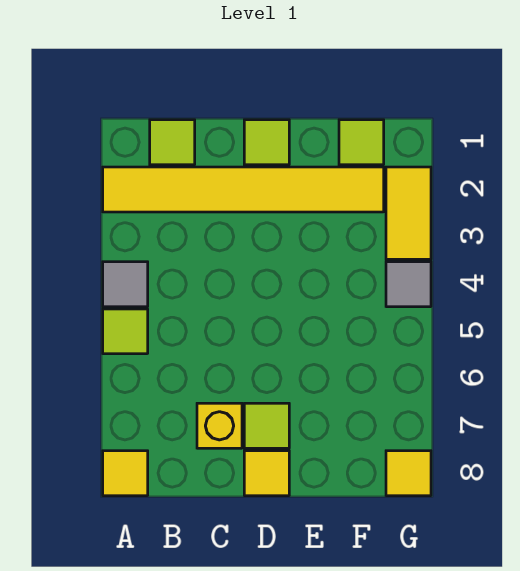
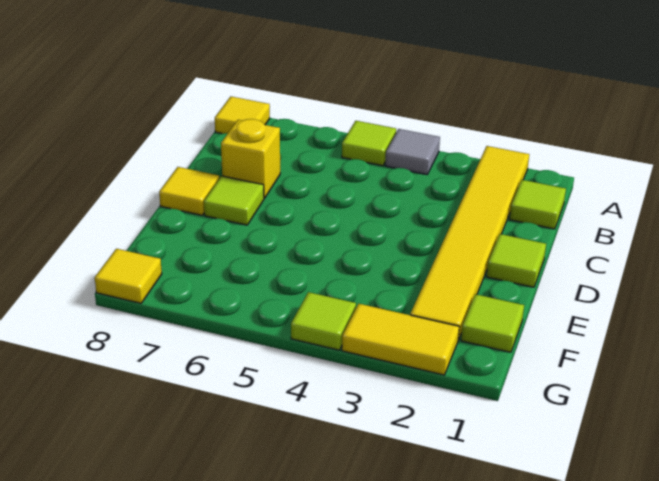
grey 1x1 tile [386,262,431,307] -> lime 1x1 tile [291,292,356,350]

